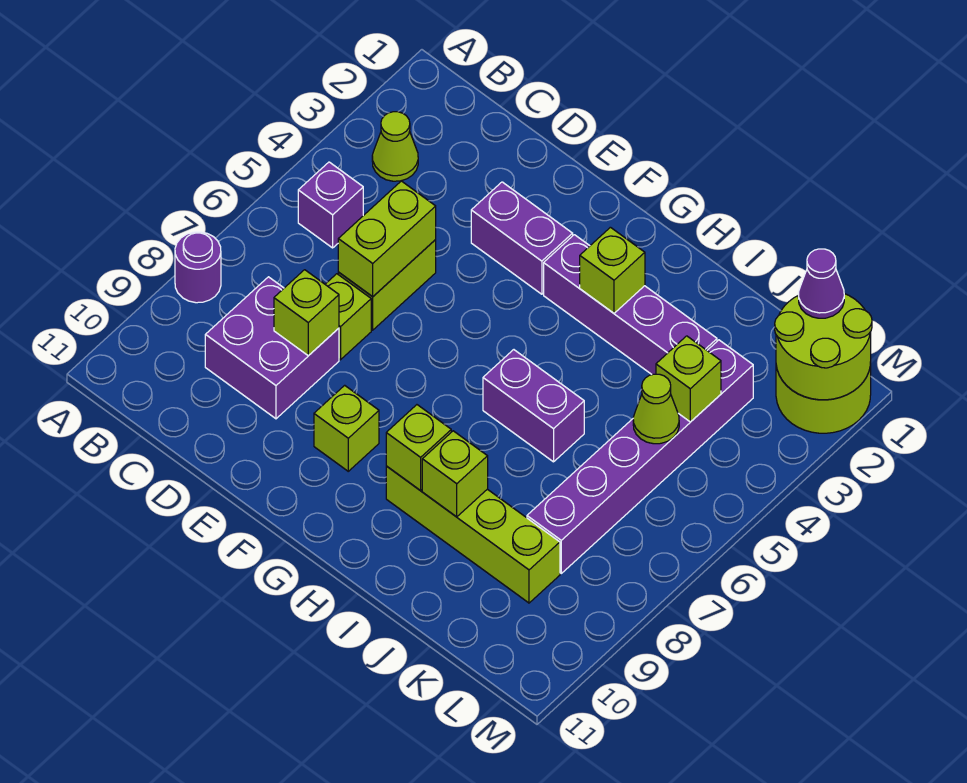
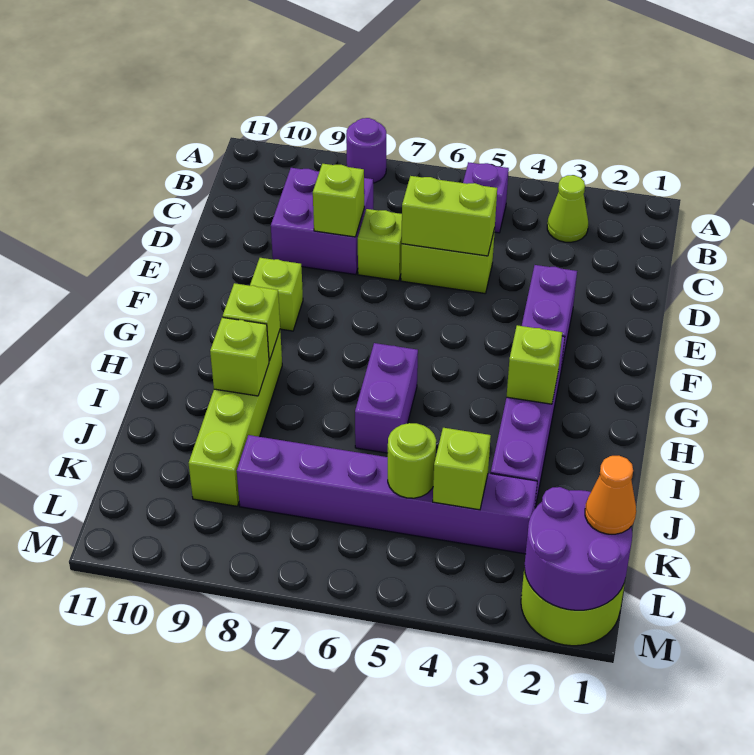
lime 1x1 cone [633,374,679,444] -> lime 1x1 round brick [388,423,436,498]
lime 2x2 round brick [775,294,872,400] -> purple 2x2 round brick [524,487,632,610]
purple 1x1 cone [798,249,844,318] -> orange 1x1 cone [585,456,636,534]

